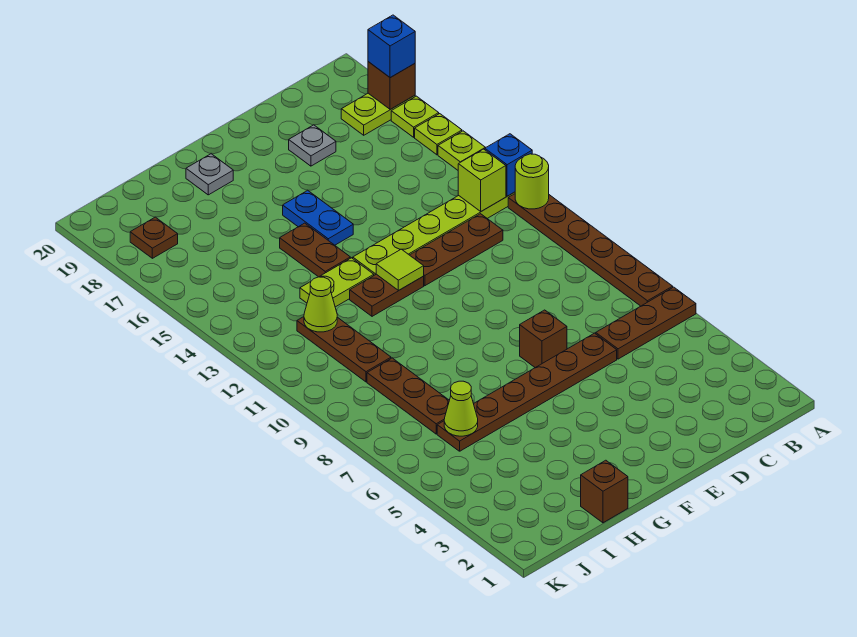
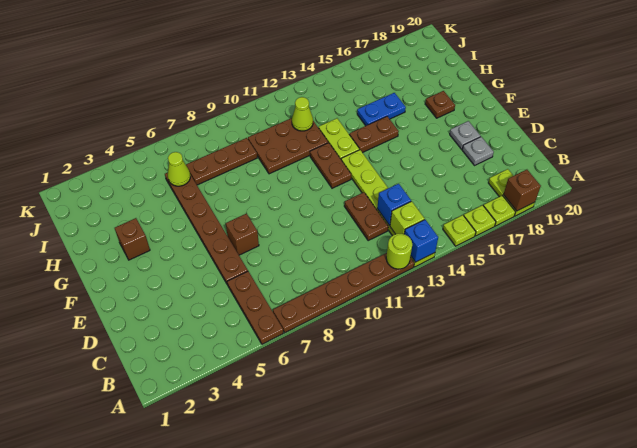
blue 1x1 brick [368,15,415,78] -> blue 1x1 brick moved to [377,184,411,225]
brown 1x3 plate [410,214,503,286] -> brown 1x2 plate [344,192,388,241]
lime 1x1 tile [376,249,424,290] -> none
blue 1x2 plate [283,190,353,245] -> blue 1x2 plate moved to [357,93,406,126]
grey 1x1 plate [186,154,233,195] -> grey 1x1 plate moved to [450,121,481,149]
brown 1x1 brick [581,460,628,523] -> brown 1x1 brick moved to [115,218,150,260]
brown 1x3 plate [297,317,391,382] -> brown 2x3 plate [248,118,328,174]
brown 1x1 plate [130,217,178,258] -> brown 1x1 plate moved to [425,91,455,118]

